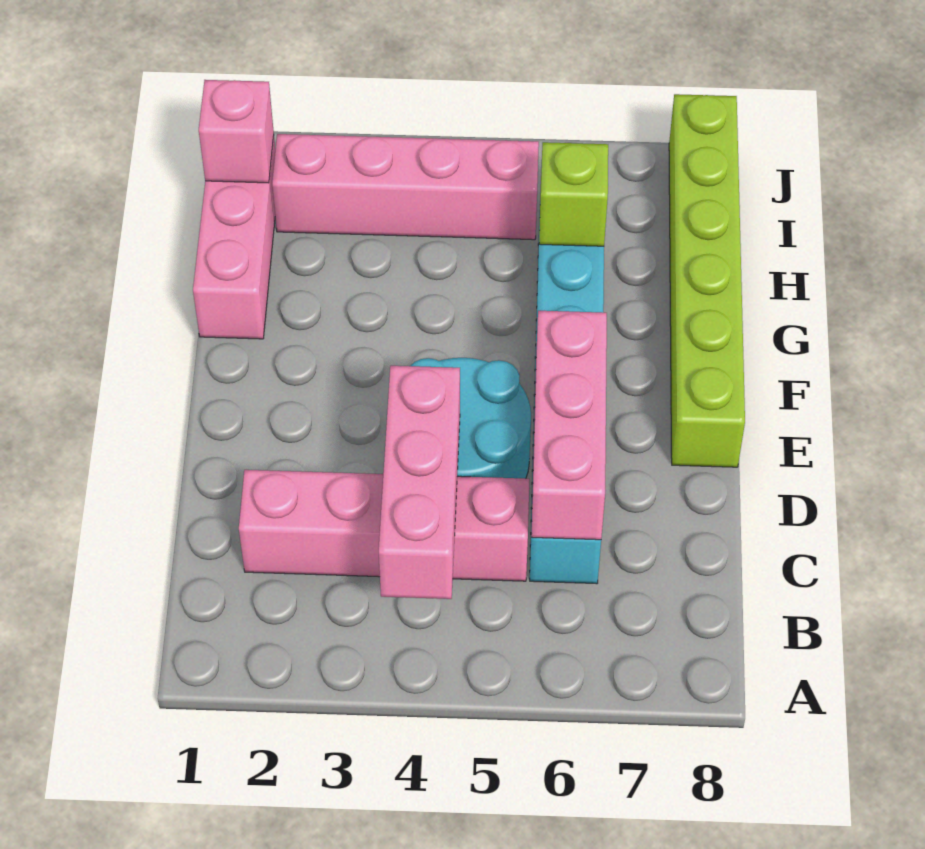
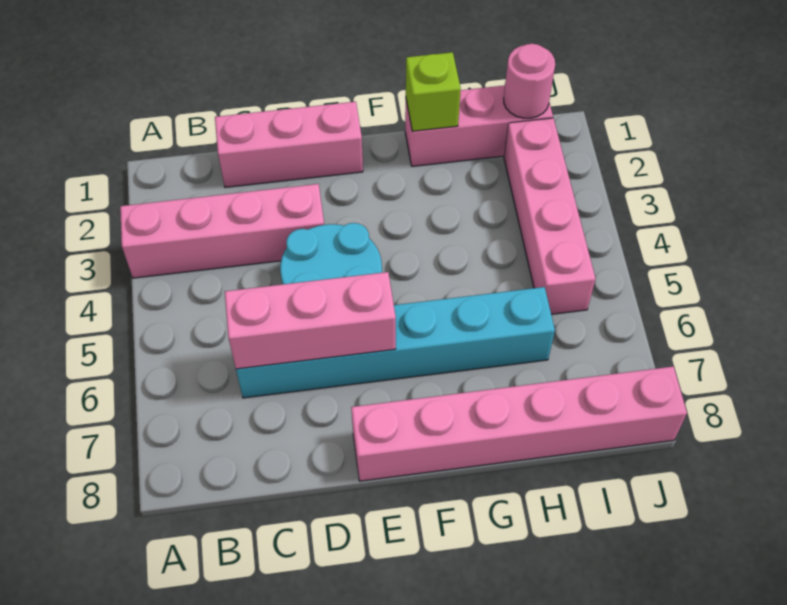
pink 1x3 brick [379,366,460,599] -> pink 1x3 brick moved to [215,102,363,187]
pink 1x4 brick [239,470,529,581] -> pink 1x4 brick turned to [120,184,324,278]
lime 1x6 brick [669,94,745,467] -> pink 1x6 brick [351,366,687,481]
lime 1x1 brick [539,142,608,246] -> lime 1x1 brick moved to [406,52,461,131]
pink 1x1 brick [199,80,274,183] -> pink 1x1 round brick [504,44,555,118]

